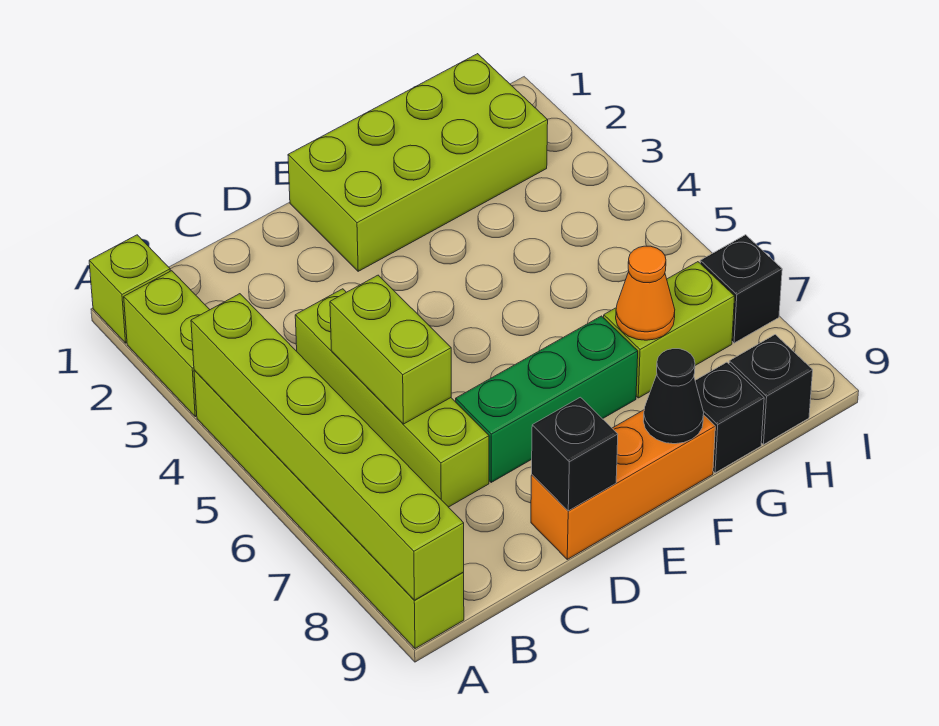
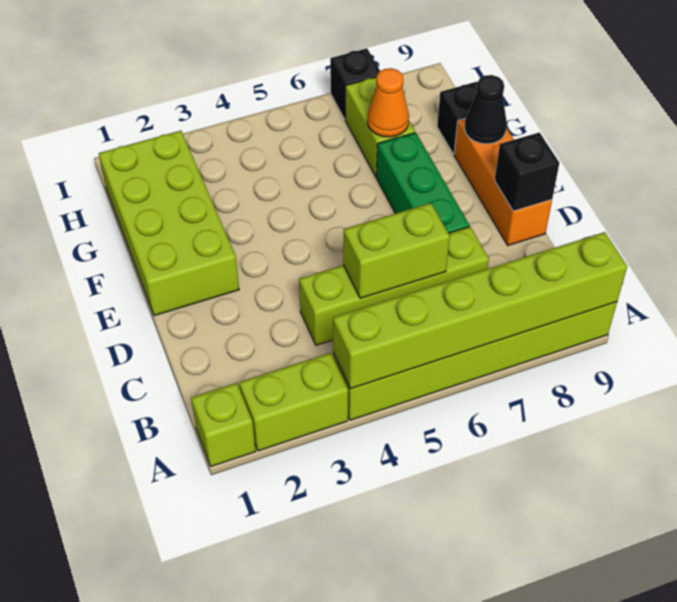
black 1x1 brick [729,335,813,445] -> none

